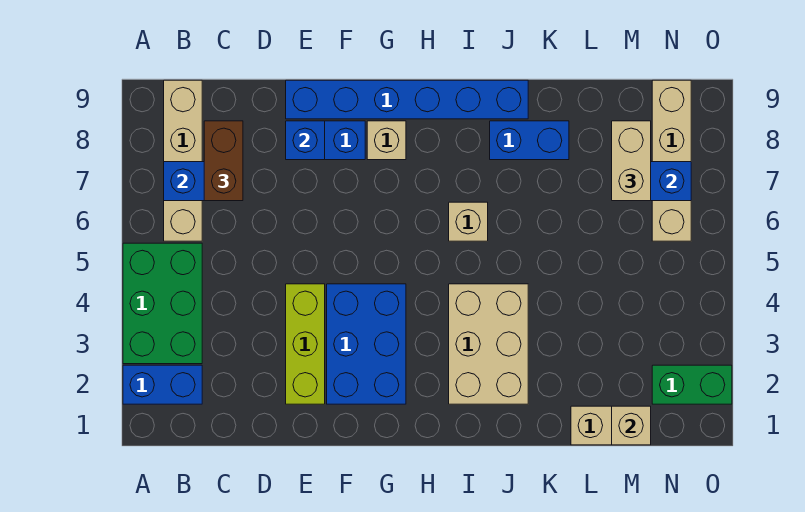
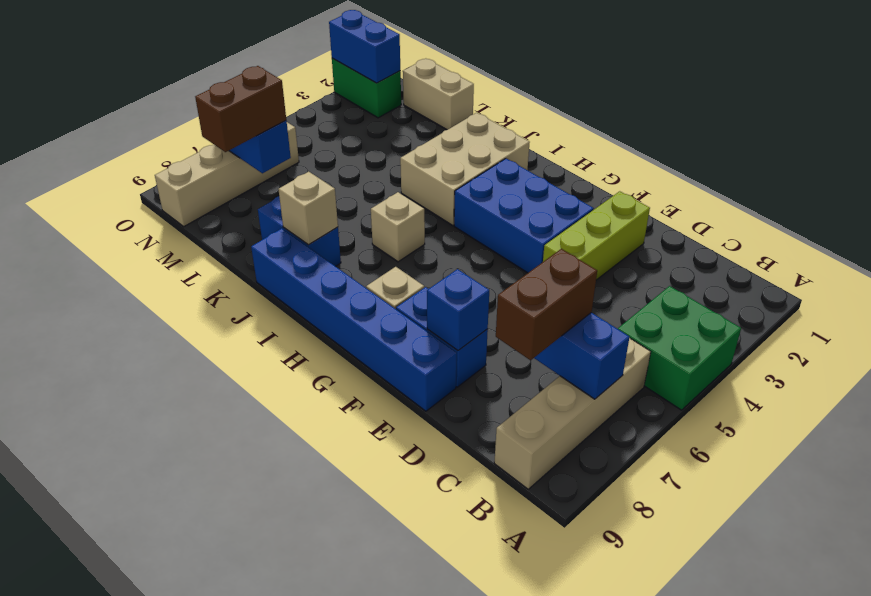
blue 1x2 brick [123,365,202,404] -> blue 1x2 brick moved to [329,10,400,83]
green 2x3 brick [123,243,202,364] -> green 2x2 brick [618,286,741,410]
blue 2x3 brick [327,284,406,404] -> blue 2x3 brick turned to [454,159,594,273]
tan 1x1 brick [612,406,651,445] -> tan 1x1 brick moved to [278,171,338,245]
tan 1x2 brick [612,121,651,201] -> brown 1x2 brick [195,66,286,152]

